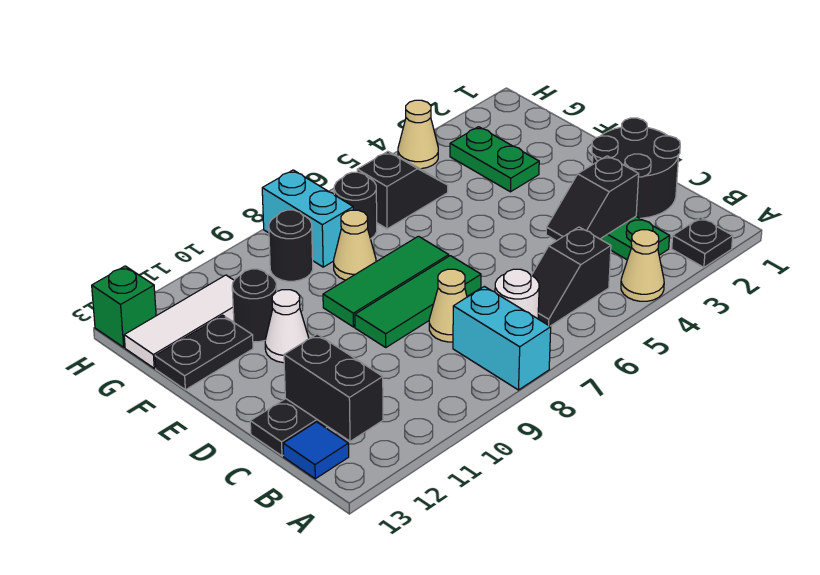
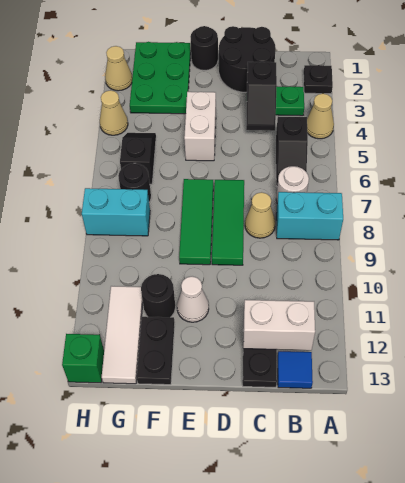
black 1x2 brick [284,334,383,441] -> white 1x2 brick [243,300,315,350]
none -> white 1x2 brick [184,92,216,161]
green 1x2 plate [450,127,539,192] -> green 2x3 plate [130,42,191,114]
tan 1x1 cone [334,210,376,280] -> tan 1x1 cone moved to [105,46,132,91]
black 1x1 round brick [269,210,313,281] -> black 1x1 round brick moved to [190,26,218,70]

